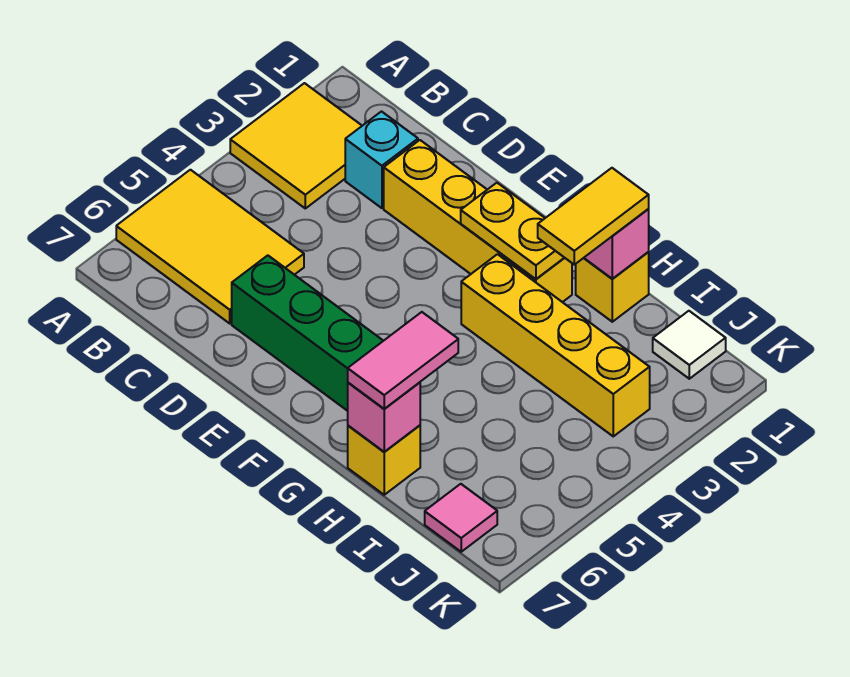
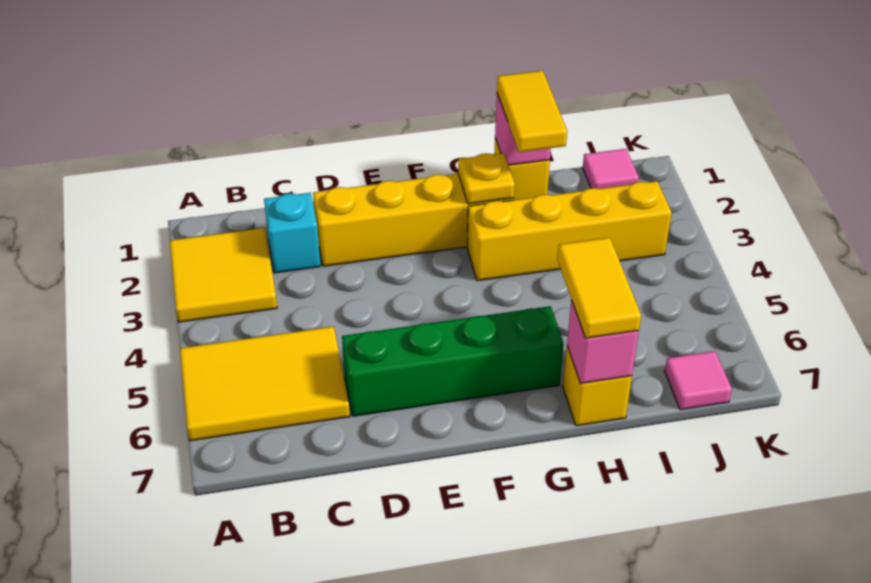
yellow 1x2 plate [461,183,564,279] -> yellow 1x1 plate [458,153,515,204]
pink 1x2 tile [348,312,458,409] -> yellow 1x2 tile [557,238,641,338]
white 1x1 tile [653,311,726,379] -> pink 1x1 tile [583,149,639,189]

